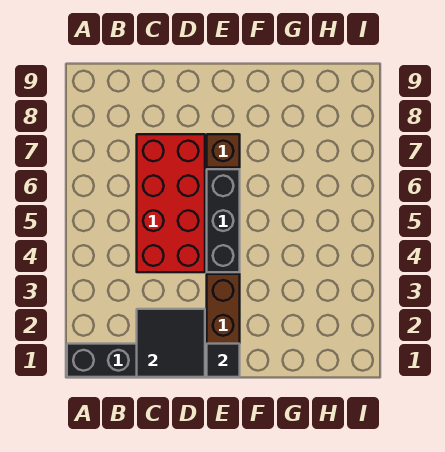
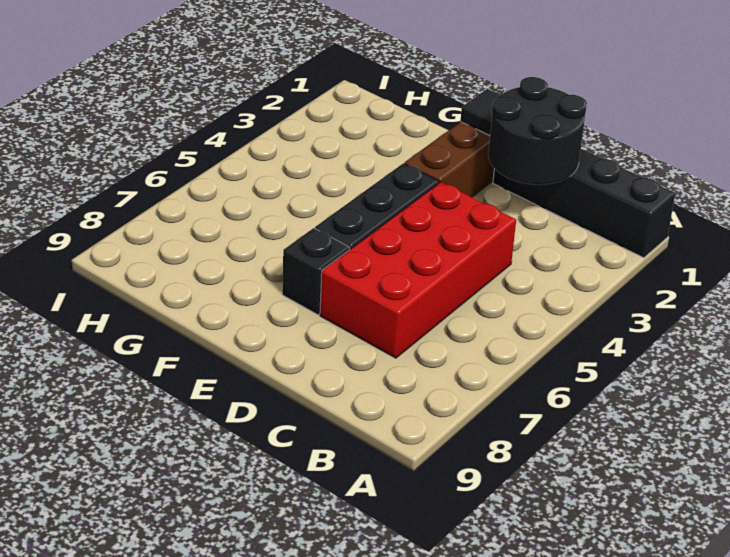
black 2x2 tile [137,309,205,377] -> black 2x2 round brick [488,77,587,185]
brown 1x1 brick [207,134,240,168] -> black 1x1 brick [282,228,350,315]

